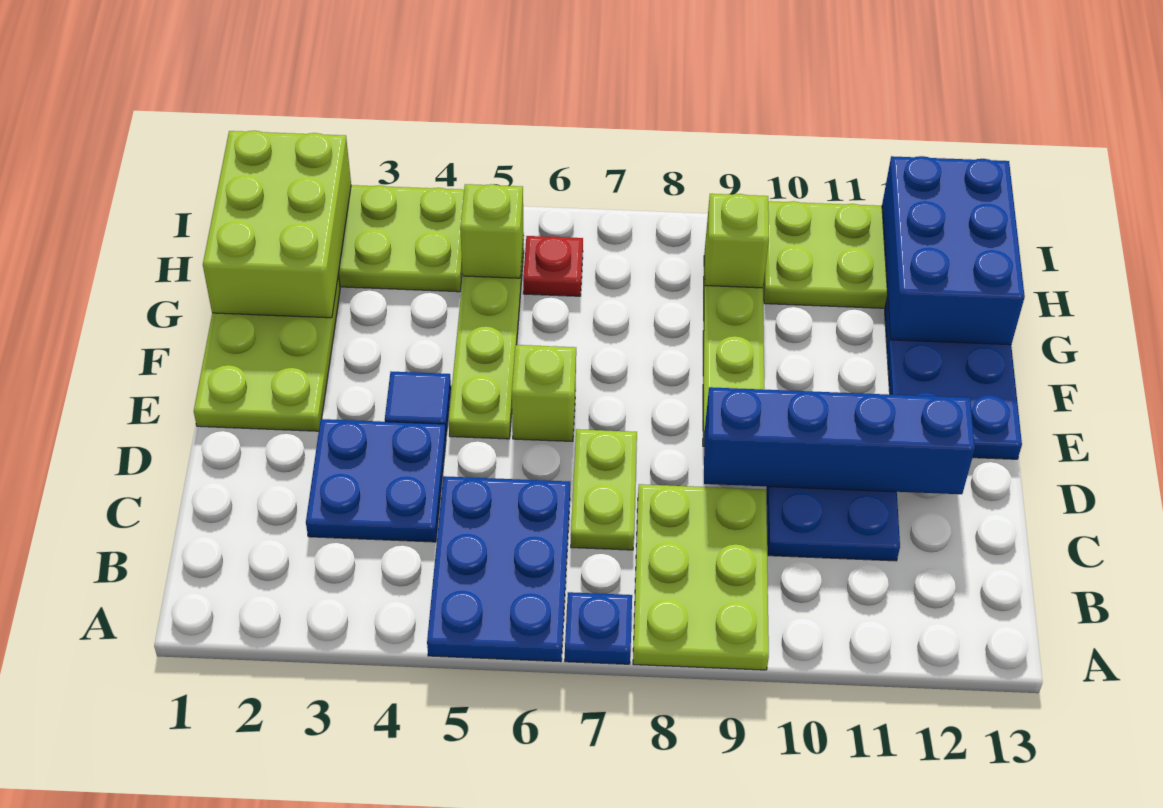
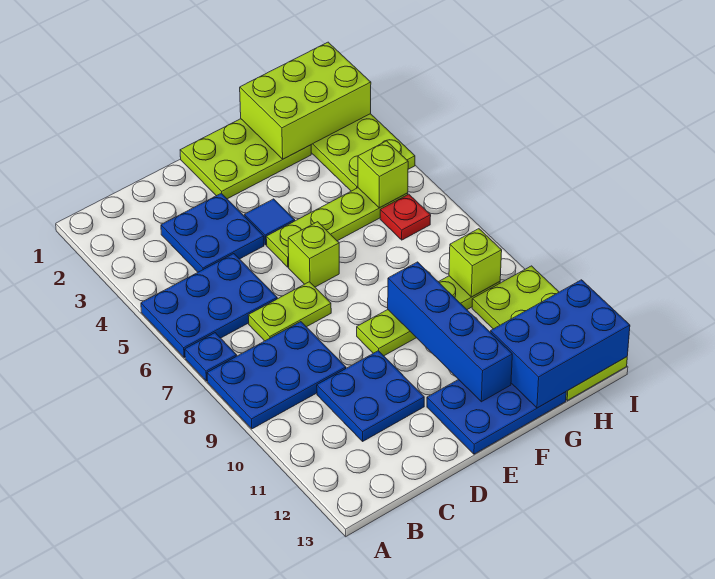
lime 2x3 plate [633,484,769,670] -> blue 2x3 plate [207,322,346,429]
blue 1x4 brick [704,387,975,494] -> blue 1x4 brick moved to [388,262,512,402]

